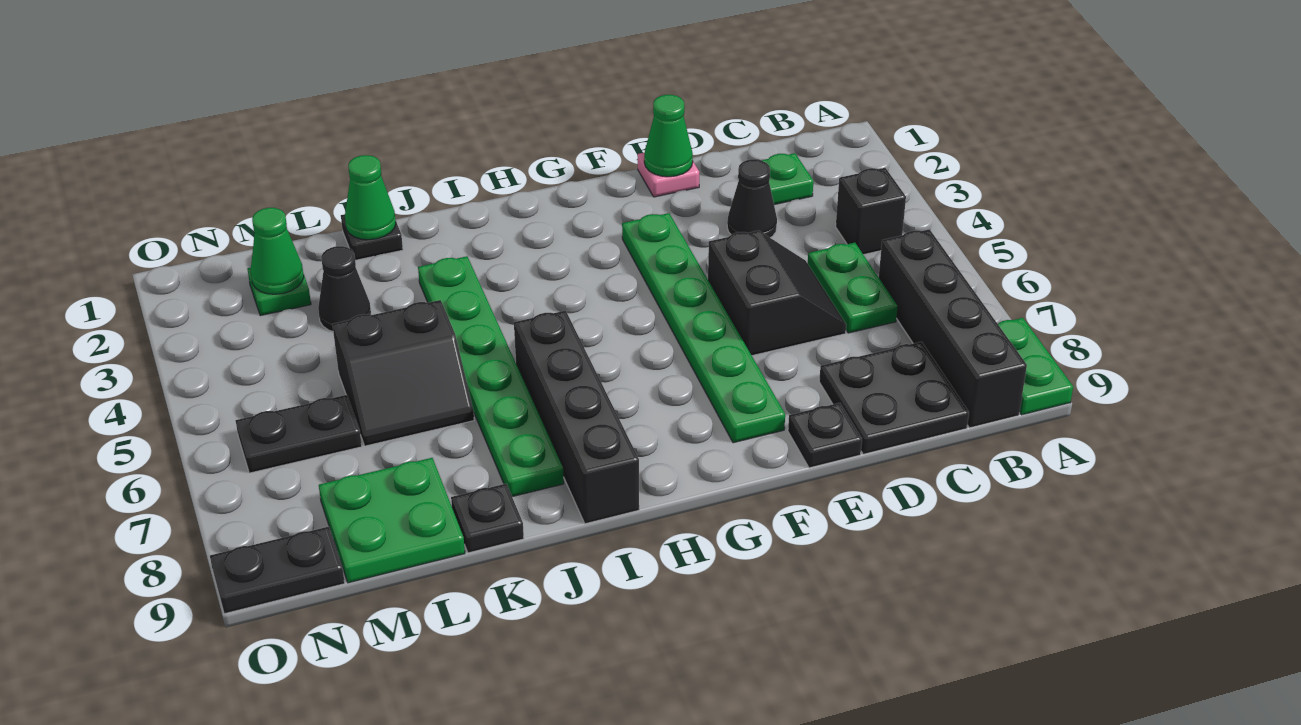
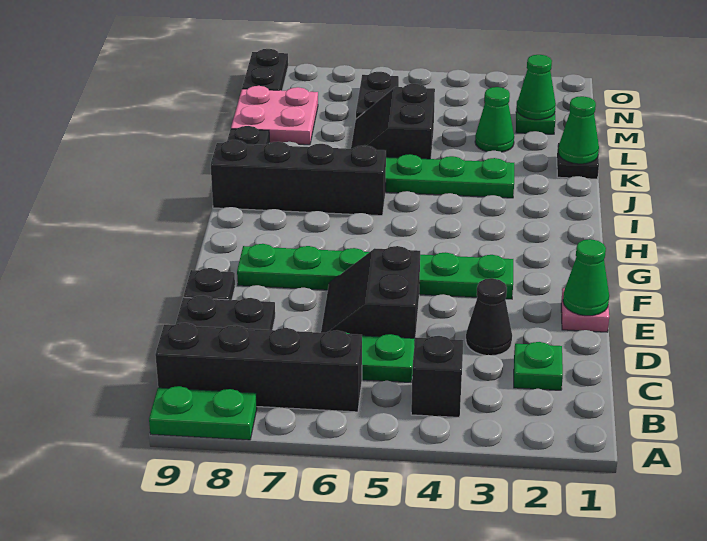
black 2x2 slope [708,230,846,356] -> black 2x2 slope turned to [321,246,420,343]
black 1x1 cone [318,246,371,331] -> green 1x1 cone [475,87,514,152]
green 2x2 plate [319,458,465,583] -> pink 2x2 plate [231,86,318,145]

